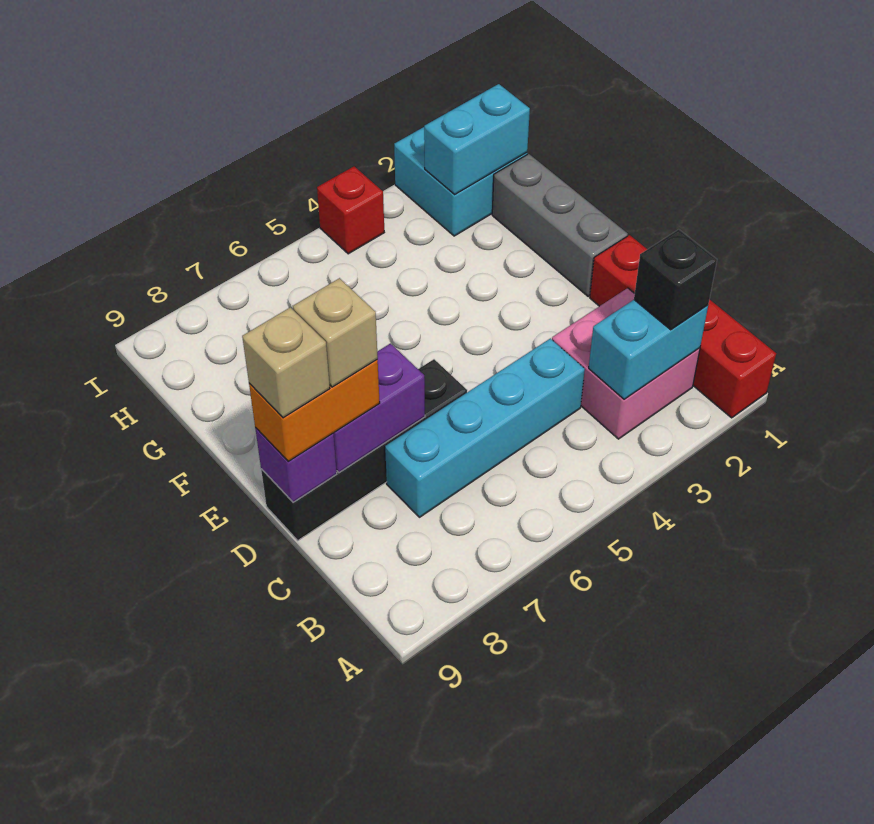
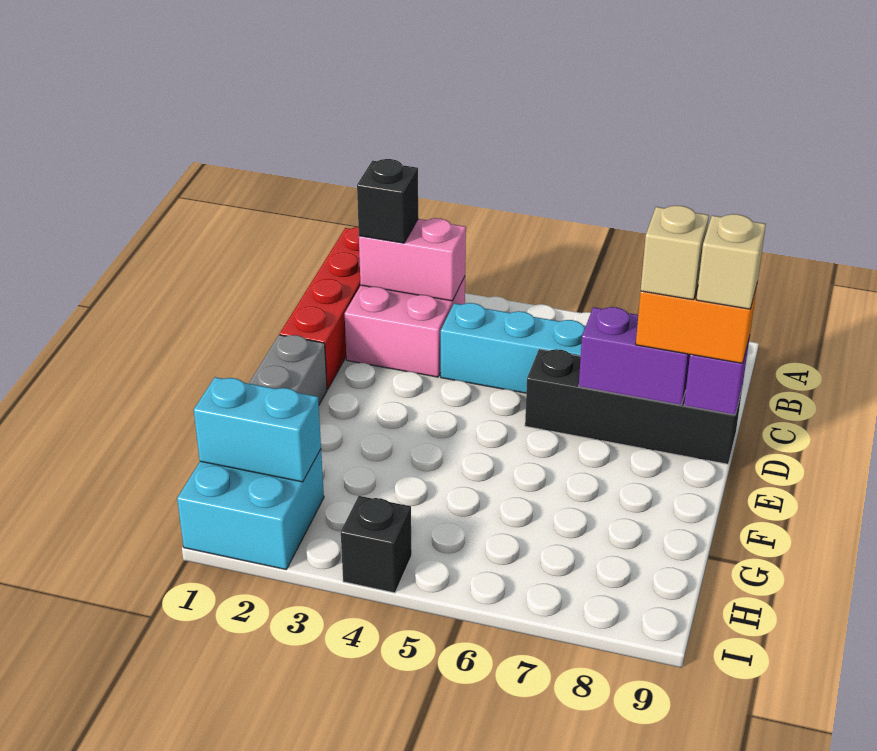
cyan 1x2 brick [589,300,708,399] -> pink 1x2 brick [359,218,466,301]
red 1x1 brick [317,166,384,254] -> black 1x1 brick [341,496,412,593]

